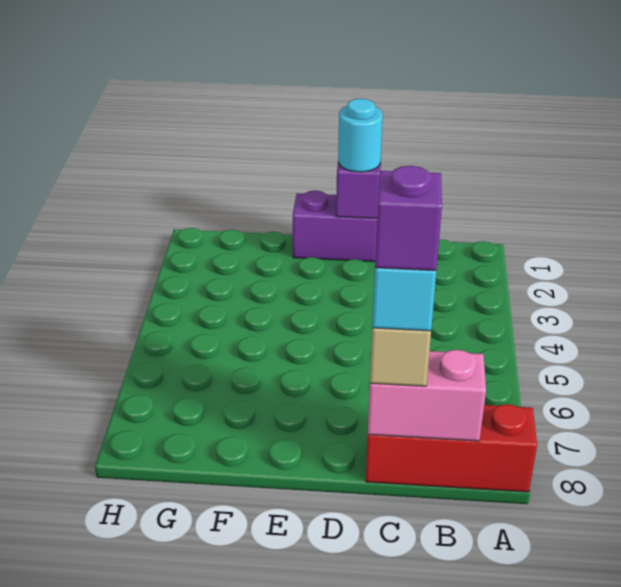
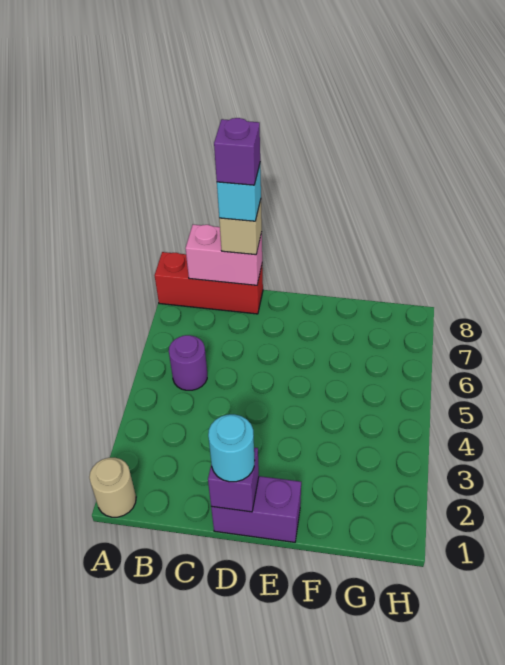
none -> tan 1x1 round brick [89,458,136,517]
none -> purple 1x1 round brick [169,335,207,390]

